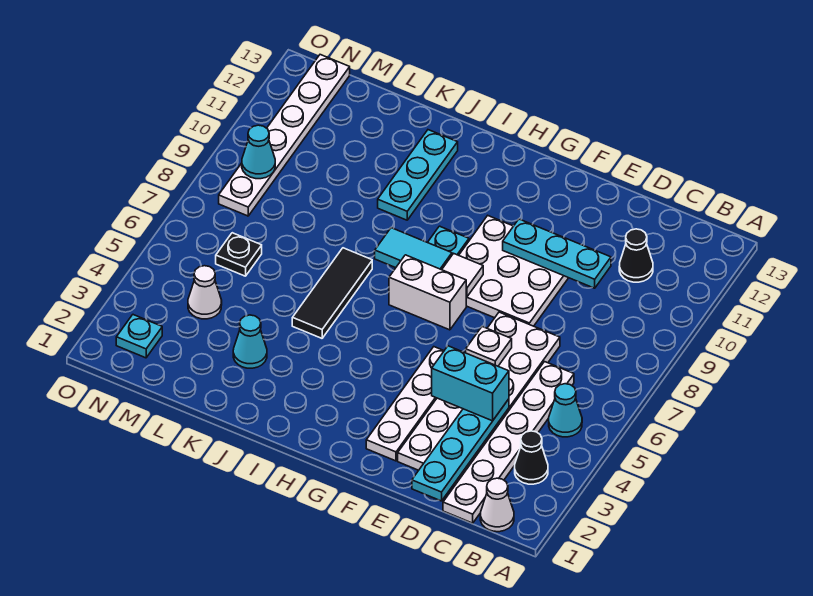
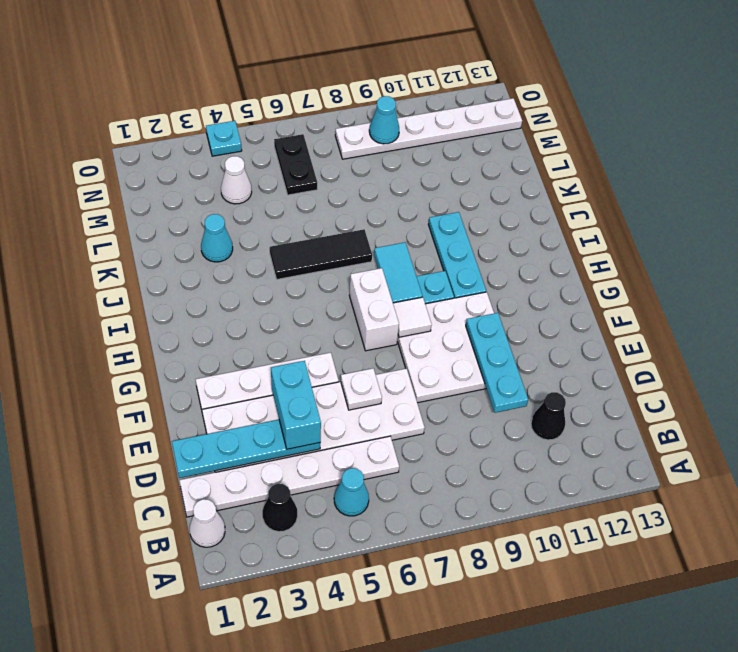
cyan 1x3 plate [378,130,458,220] -> cyan 1x3 plate turned to [428,212,486,298]
black 1x1 plate [216,233,262,276] -> black 1x2 plate [274,134,317,195]
cyan 1x1 plate [116,315,162,358] -> cyan 1x1 plate moved to [206,121,242,156]

